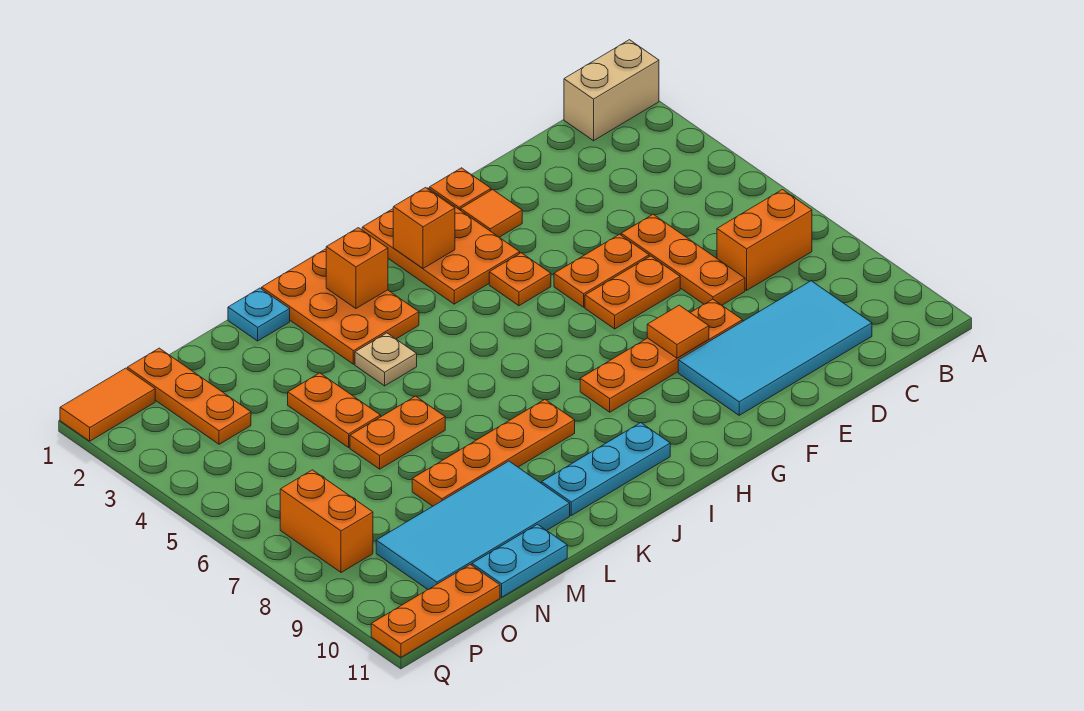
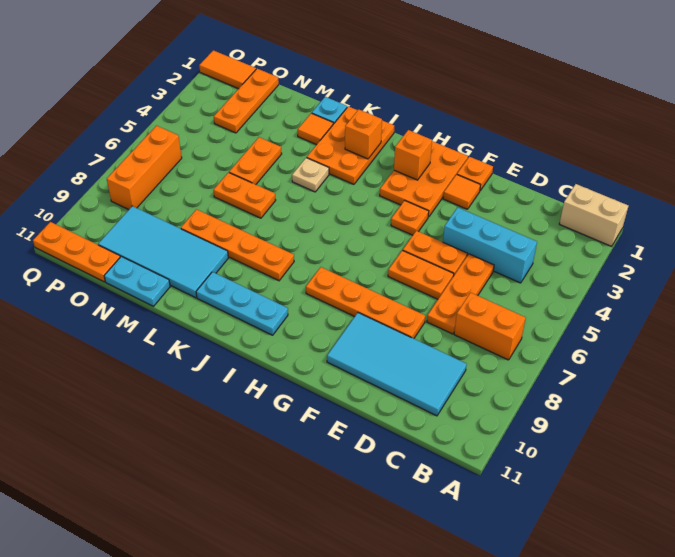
none -> cyan 1x3 brick [443,207,537,283]
orange 1x1 tile [647,305,709,358] -> orange 1x1 tile moved to [298,113,333,145]
orange 1x2 brick [280,470,373,573] -> orange 1x3 brick [107,126,182,210]

